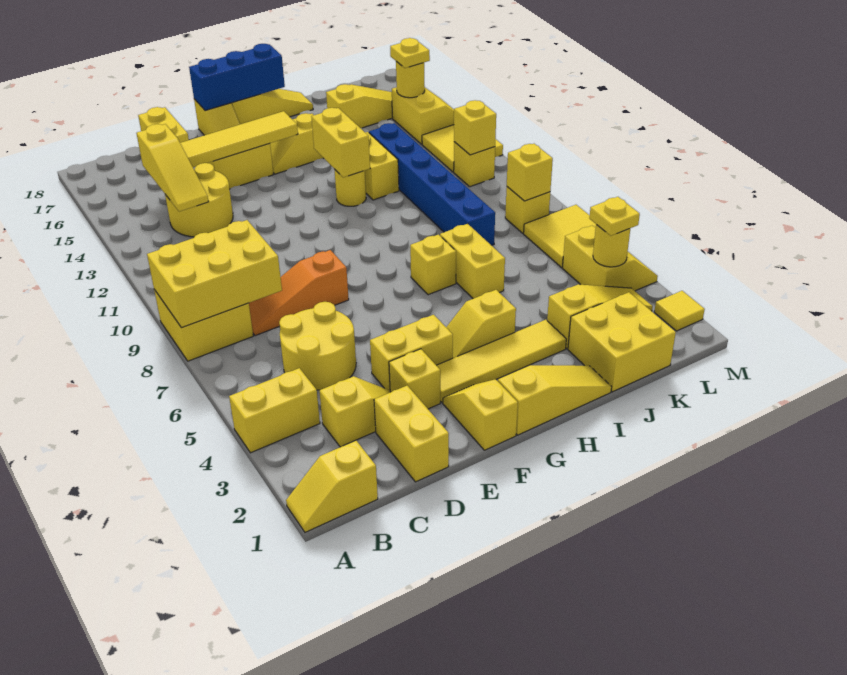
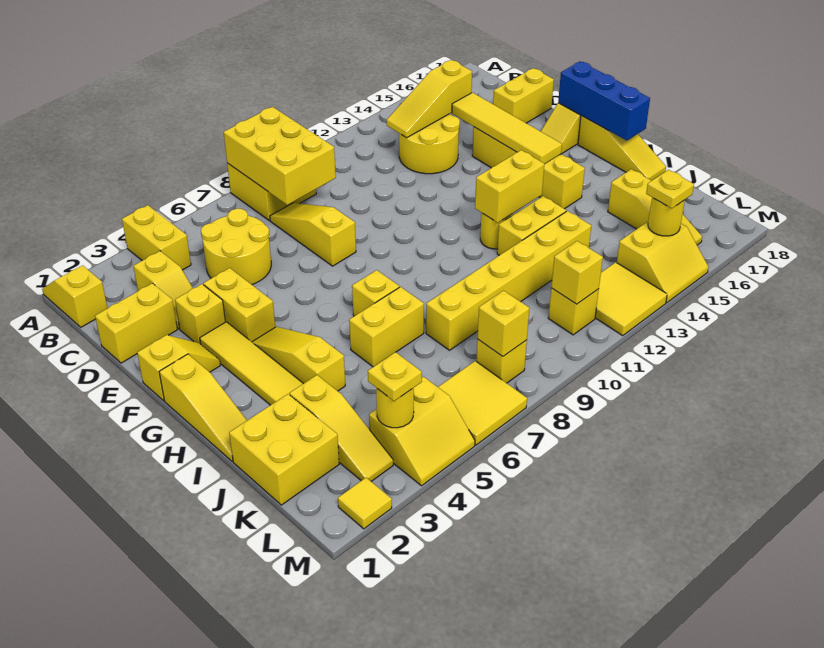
orange 1x3 slope [249,250,349,336] -> yellow 1x3 slope [270,203,356,266]
yellow 1x2 slope [446,290,516,358] -> yellow 1x3 slope [252,327,345,391]
blue 1x6 brick [369,123,495,245] -> yellow 1x6 brick [426,211,591,350]

